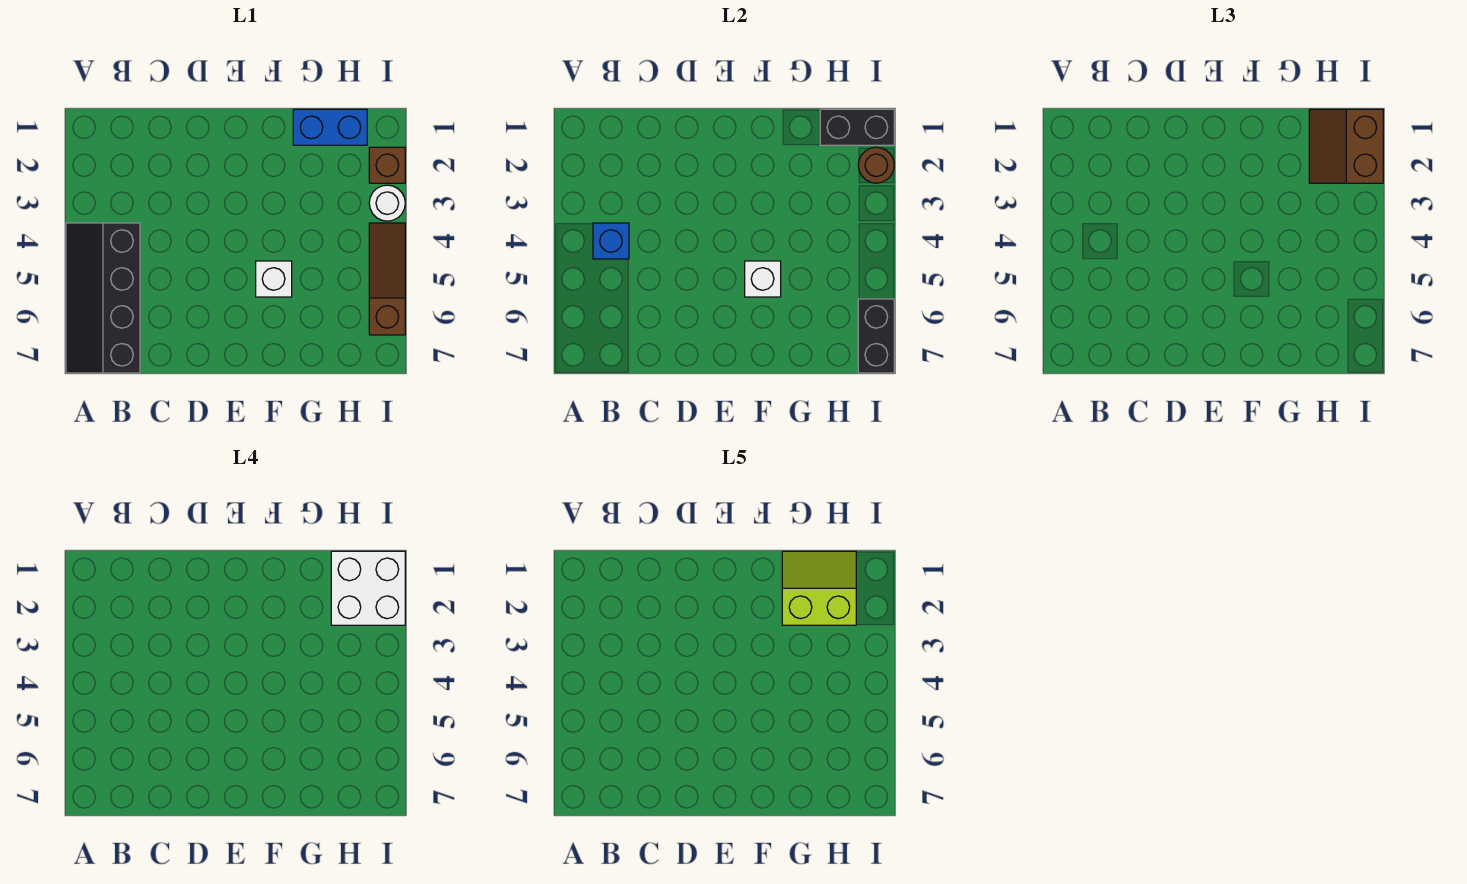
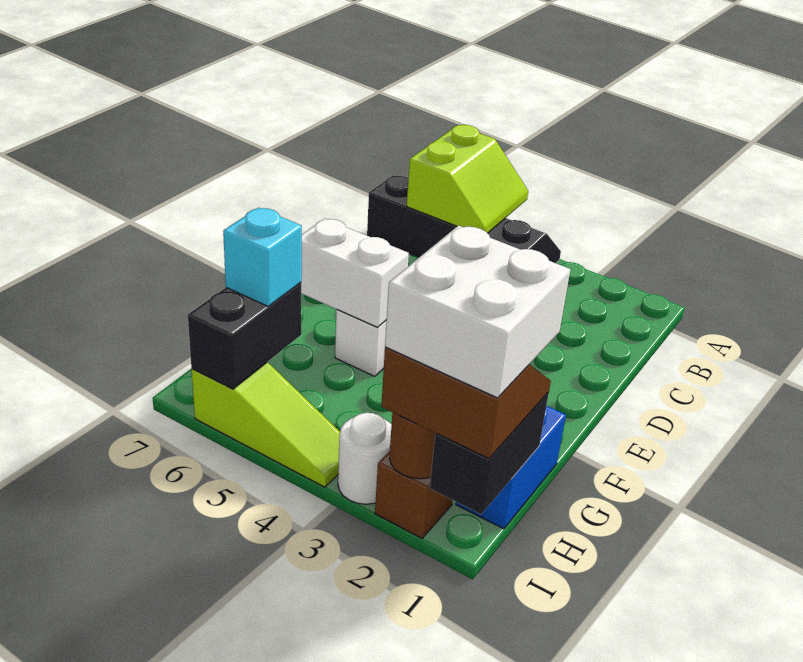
blue 1x1 brick [593,223,629,259] -> none
white 1x1 brick [745,261,781,297] -> white 1x2 brick [301,219,409,327]
lime 2x2 slope [782,551,856,625] -> lime 2x2 slope moved to [407,125,528,233]
none -> cyan 1x1 brick [223,208,302,306]
brown 1x3 slope [369,223,405,335] -> lime 1x3 slope [192,362,340,487]
black 1x2 brick [858,299,894,373] -> black 1x2 brick turned to [188,283,301,389]

